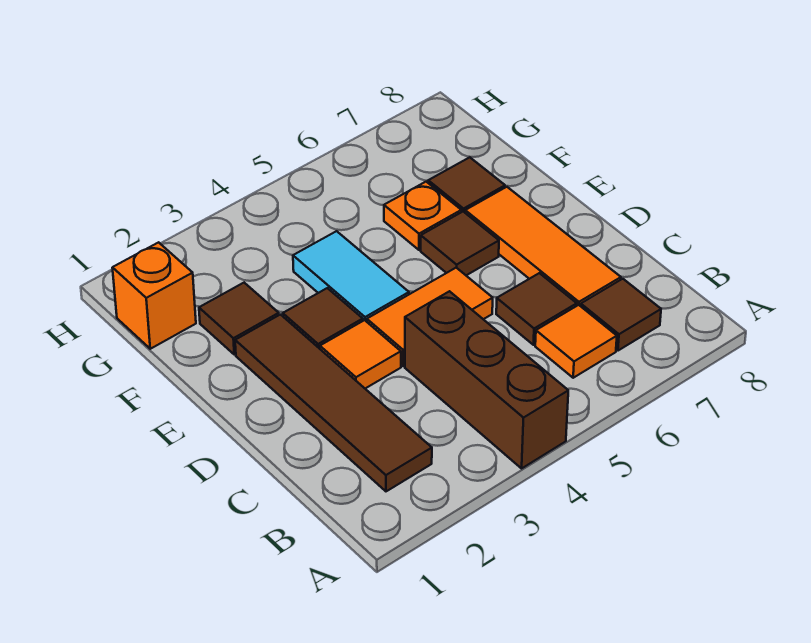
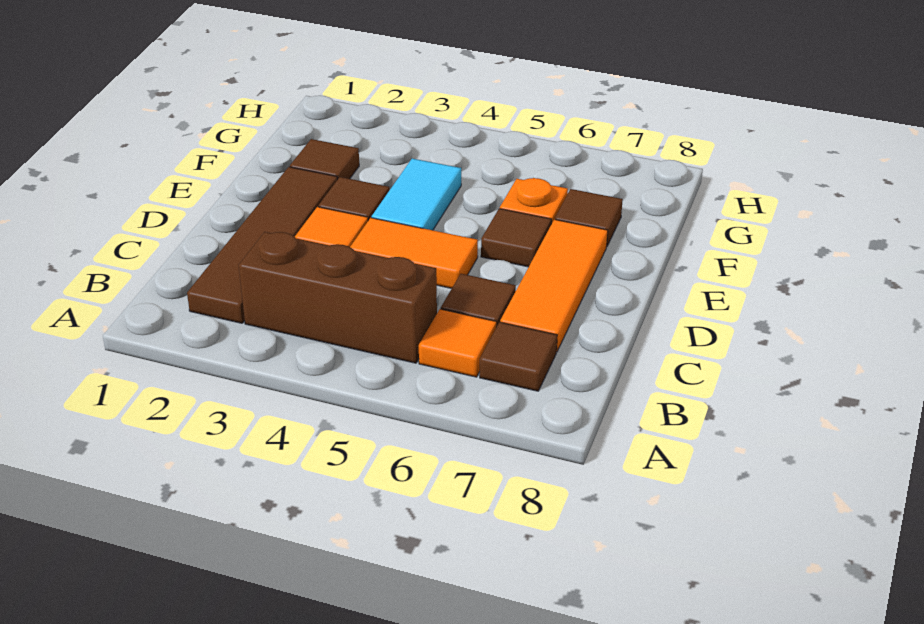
brown 1x3 brick [405,291,568,468] -> brown 1x3 brick turned to [239,232,437,363]
orange 1x1 brick [113,242,196,349] -> none

